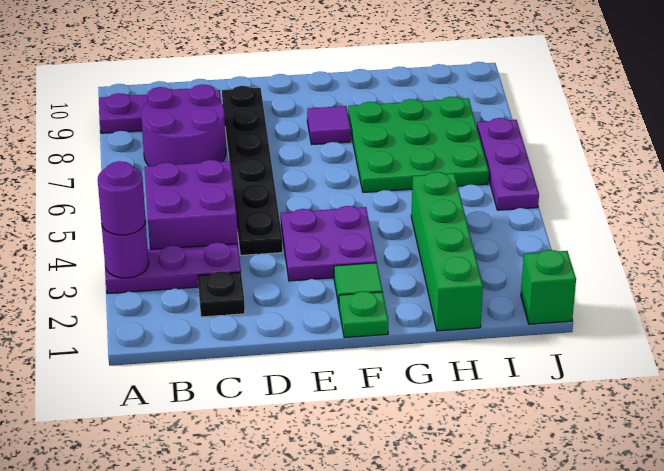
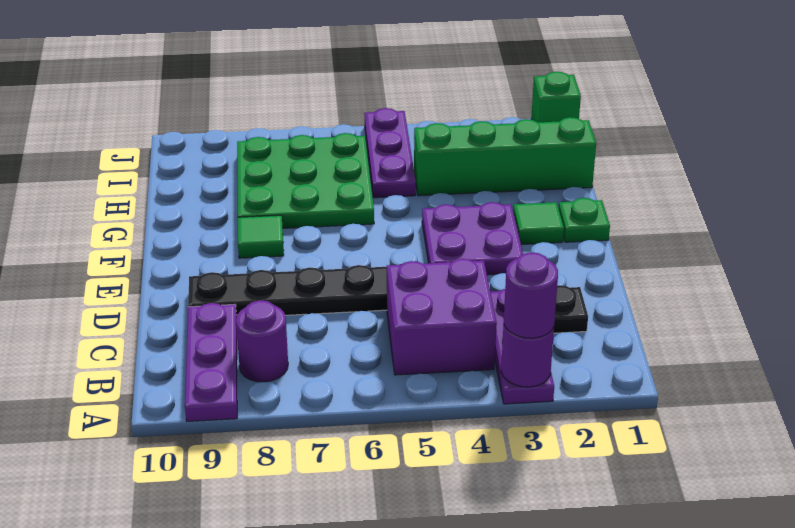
purple 2x2 round brick [141,85,226,166] -> purple 1x1 round brick [236,300,288,382]
purple 1x1 tile [307,106,351,144] -> green 1x1 tile [238,215,284,258]
purple 1x3 plate [477,118,539,210] -> purple 1x3 plate turned to [364,108,416,198]

